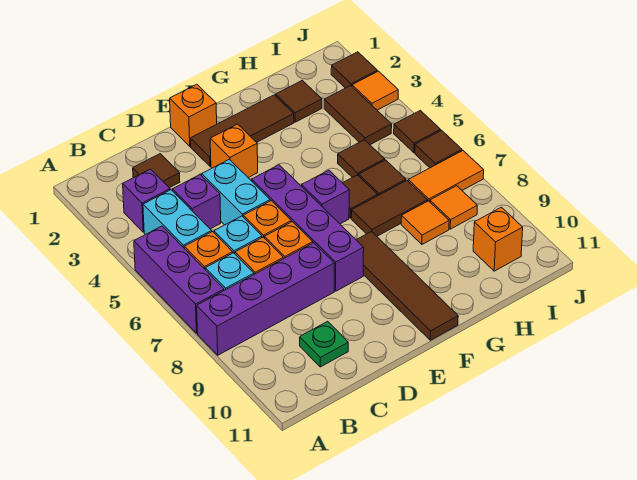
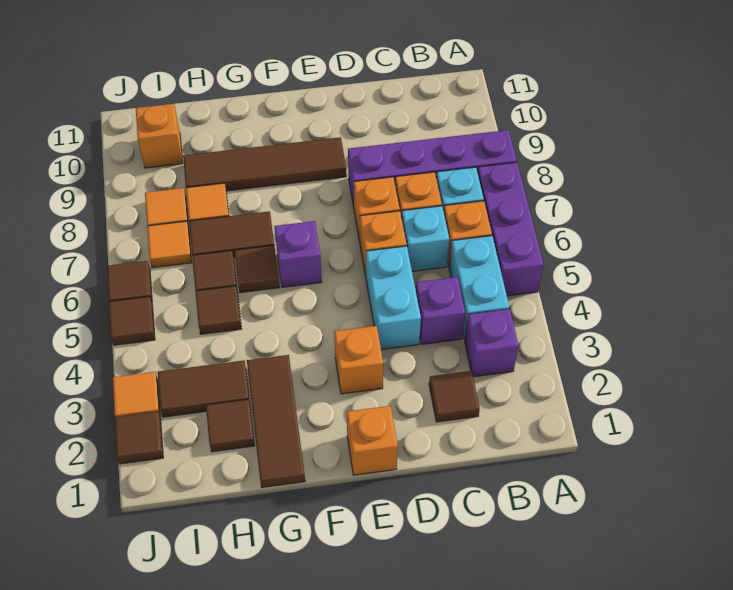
green 1x1 plate [300,321,348,367] -> none
brown 1x3 tile [190,95,294,166] -> brown 1x3 tile turned to [247,355,305,487]
purple 1x4 brick [252,165,364,291] -> none
brown 1x4 tile [357,232,458,340] -> brown 1x4 tile turned to [183,137,346,191]
brown 1x2 tile [324,86,392,145] -> brown 1x2 tile turned to [158,361,250,417]
orange 1x2 tile [408,151,484,202] -> orange 1x1 tile [147,221,192,268]

